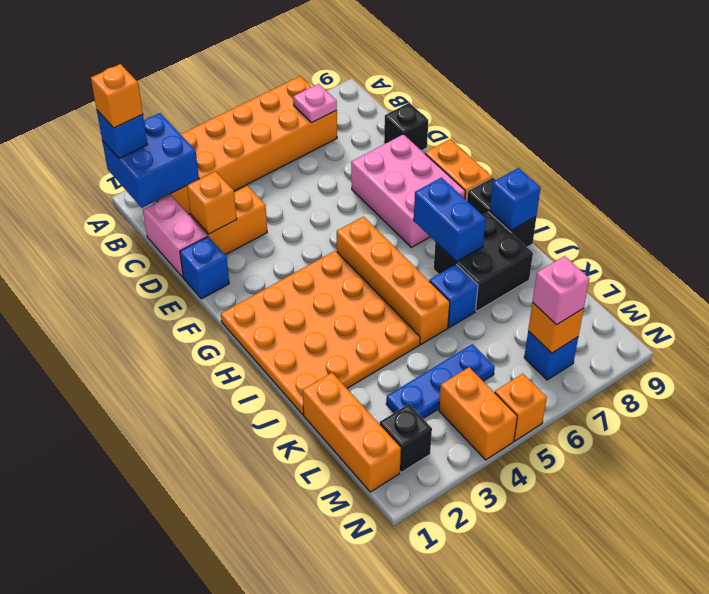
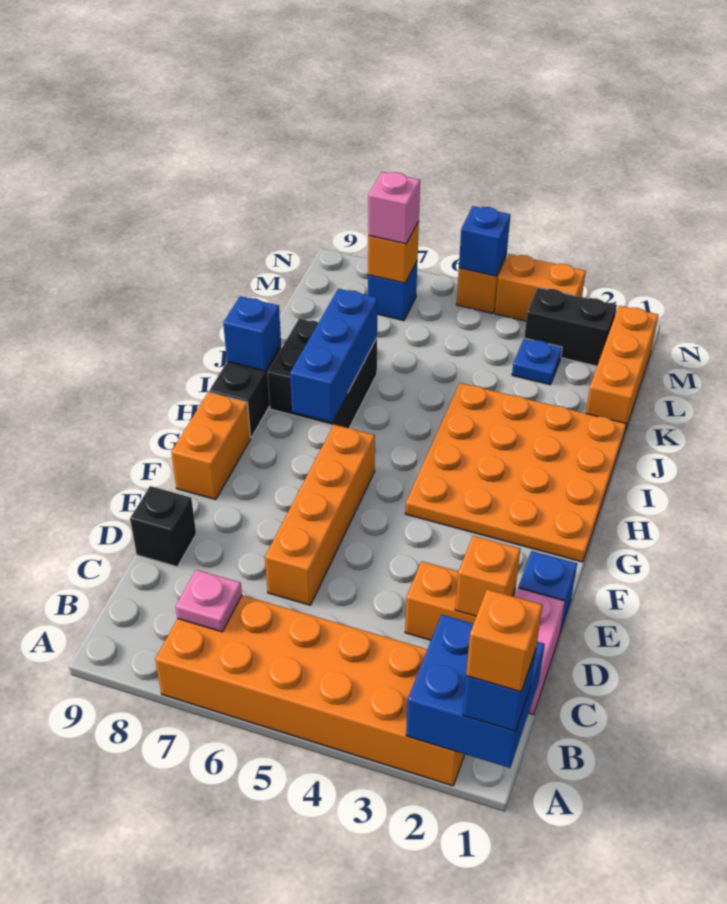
pink 2x3 brick [351,134,465,247] -> none
orange 1x4 brick [337,217,450,344] -> orange 1x4 brick moved to [265,425,375,605]
blue 1x2 brick [414,178,486,262] -> blue 1x3 brick [290,289,377,422]
blue 1x1 brick [429,264,478,328] -> blue 1x1 brick moved to [459,206,510,276]
blue 1x3 plate [386,344,495,418] -> blue 1x1 plate [512,338,562,385]
black 1x1 brick [380,404,432,472] -> black 1x2 brick [524,287,617,366]
orange 1x2 brick [439,367,517,460] -> orange 1x2 brick turned to [495,254,586,321]

